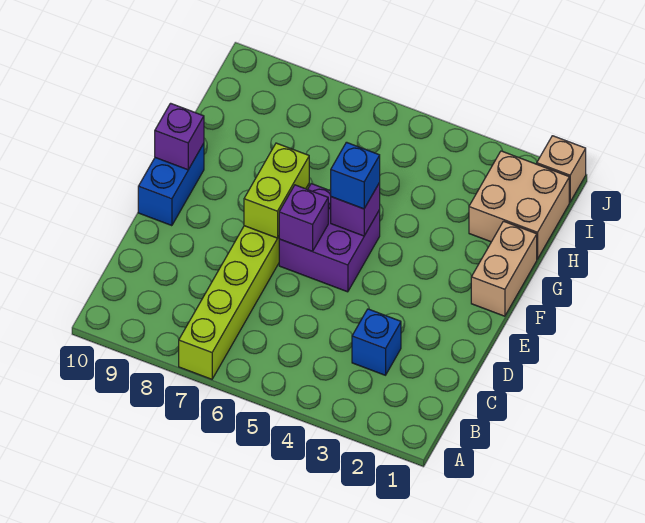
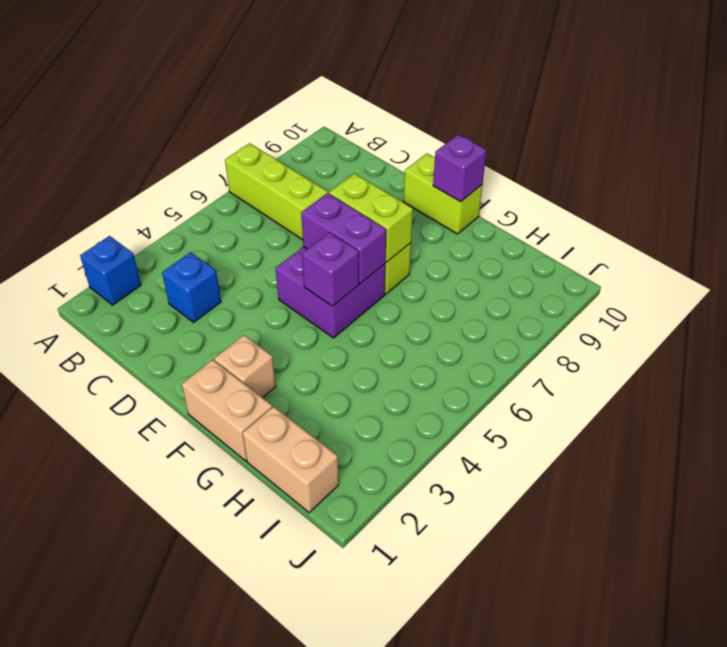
purple 1x1 brick [279,185,328,251] -> purple 1x2 brick [301,193,386,284]
blue 1x2 brick [138,143,204,226] -> lime 1x2 brick [404,154,482,234]
blue 1x1 brick [331,142,380,209] -> blue 1x1 brick moved to [80,236,141,305]
tan 2x2 brick [469,151,569,259] -> tan 1x2 brick [243,407,339,513]
tan 1x1 brick [537,136,586,202] -> tan 1x1 brick moved to [214,335,276,398]

